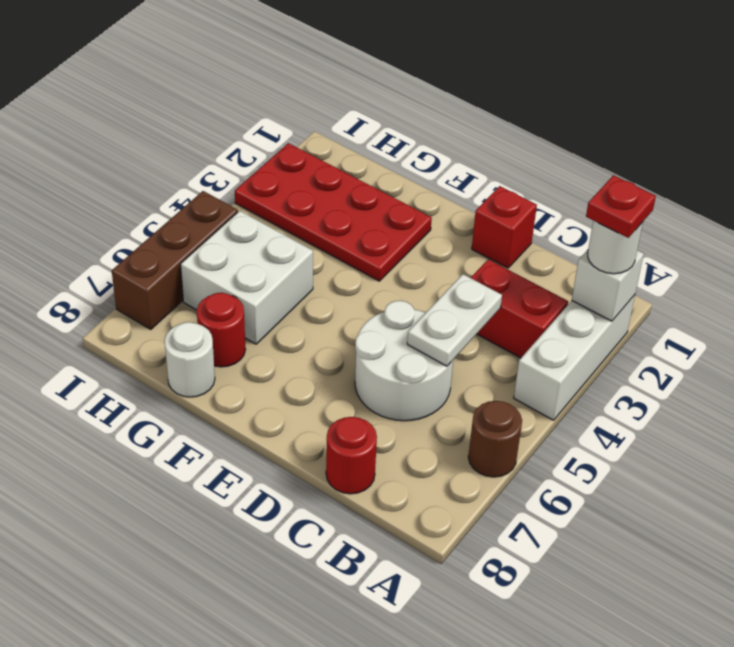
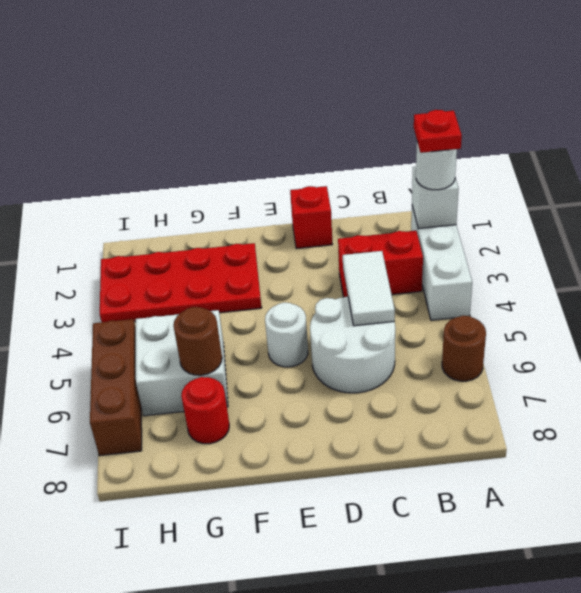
white 1x2 plate [407,274,502,366] -> white 1x2 tile [343,251,395,326]
red 1x1 round brick [326,417,377,494] -> none
none -> brown 1x1 round brick [173,307,222,375]
white 1x1 round brick [165,322,215,397] -> white 1x1 round brick moved to [265,303,308,367]

